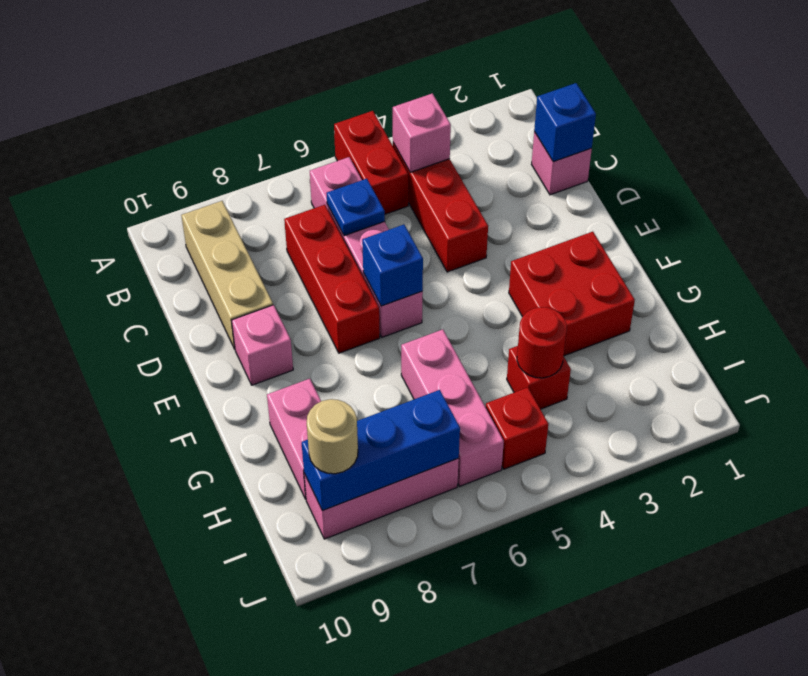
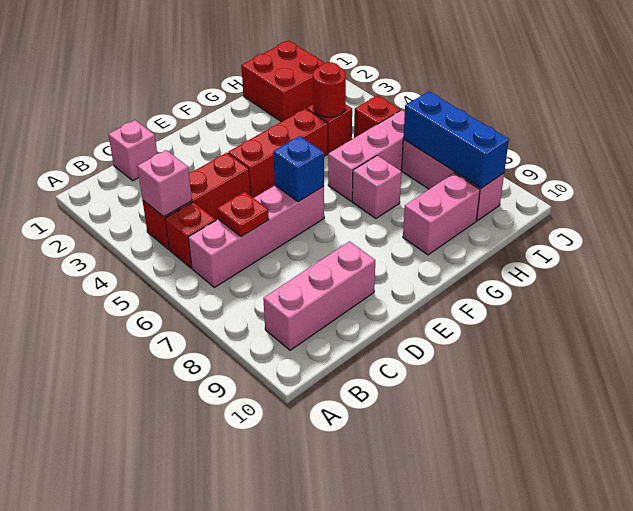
red 1x2 brick [334,111,408,214] -> red 1x1 brick [165,202,216,268]
tan 1x3 brick [181,201,273,349] -> pink 1x3 brick [263,241,375,350]
blue 1x1 brick [534,83,596,162] -> none
blue 1x1 plate [326,179,385,236] -> red 1x1 plate [217,192,269,237]
red 1x3 brick [284,205,380,353] -> red 1x3 brick moved to [228,108,328,198]
pink 1x1 brick [231,305,293,385] -> pink 1x1 brick moved to [352,155,402,218]
red 2x2 brick [509,232,635,356] -> red 2x2 brick moved to [241,41,324,122]
tan 1x1 round brick [307,399,358,474] -> none

